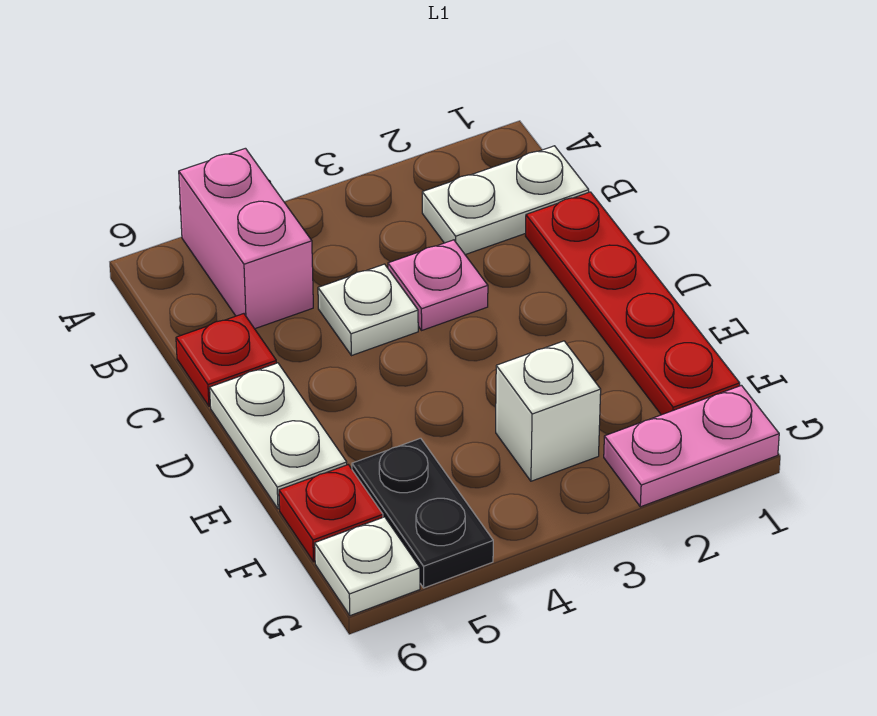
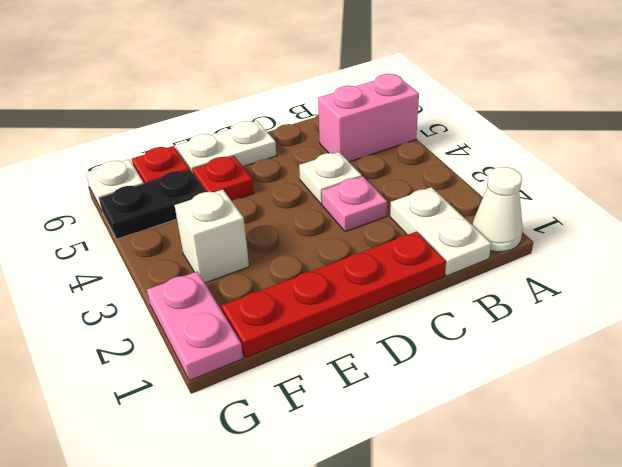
none -> white 1x1 cone [472,167,523,252]
red 1x1 plate [176,314,276,406] -> red 1x1 plate moved to [192,156,254,201]

